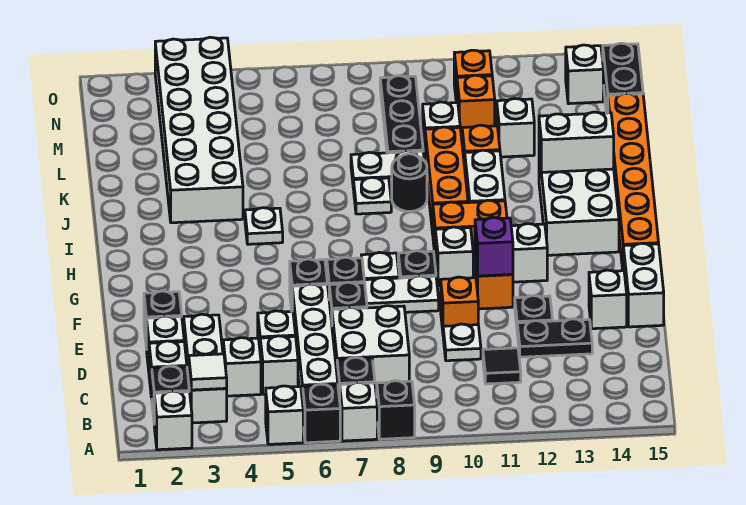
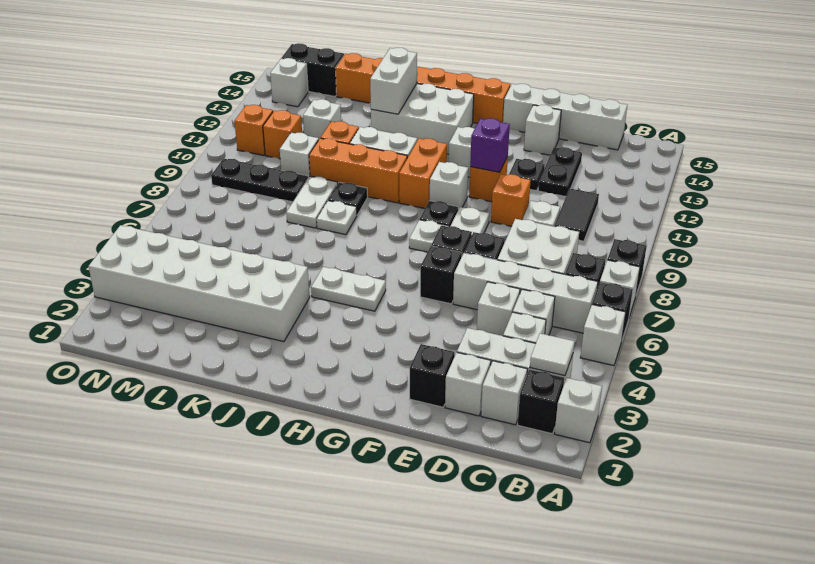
black 1x1 tile [483,348,521,384] -> black 1x2 tile [554,188,599,241]
white 1x2 brick [623,243,664,327] -> white 1x4 brick [503,84,627,150]
white 1x1 plate [245,208,283,244] -> white 1x2 plate [311,267,386,311]
black 1x1 round brick [392,154,427,212] -> black 1x1 plate [328,182,368,215]

